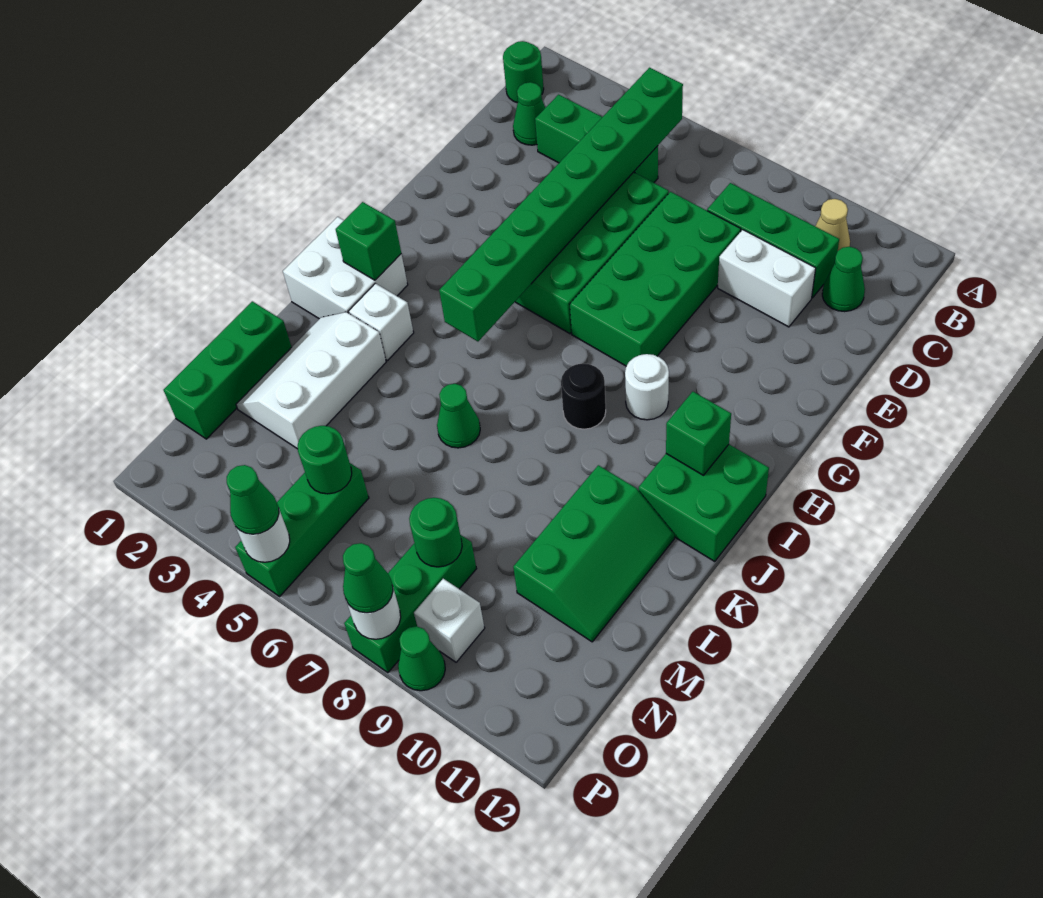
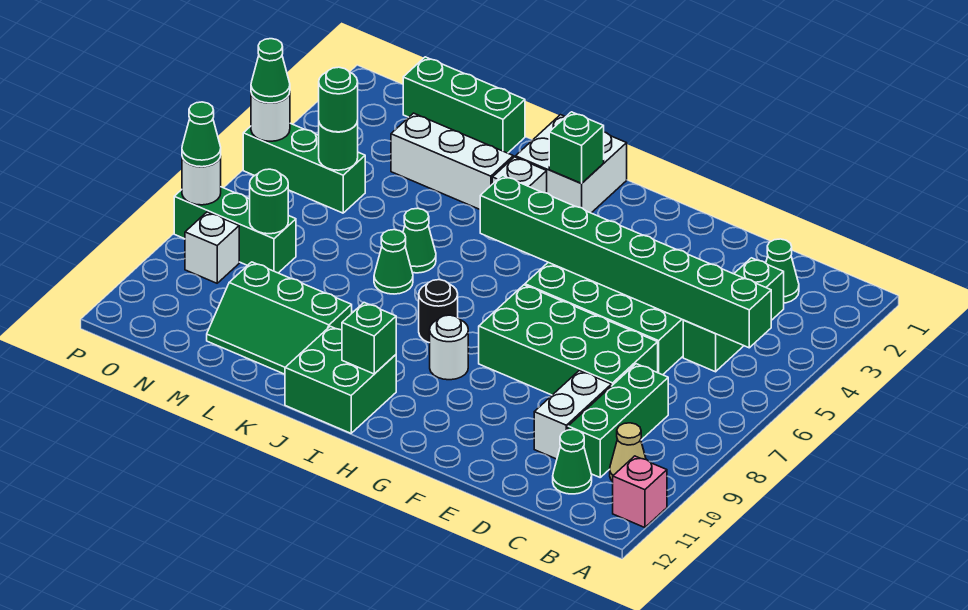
none -> pink 1x1 brick [613,456,667,528]
green 1x1 round brick [503,41,544,103] -> green 1x1 round brick moved to [319,67,358,132]
green 1x1 cone [398,626,445,691] -> green 1x1 cone moved to [374,230,413,294]

